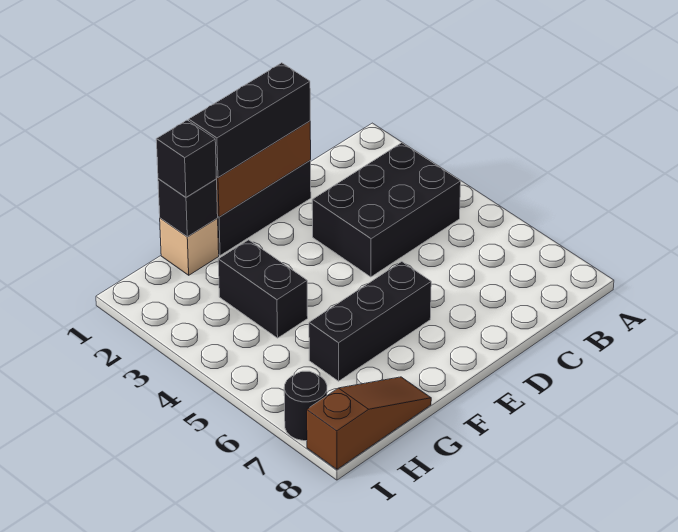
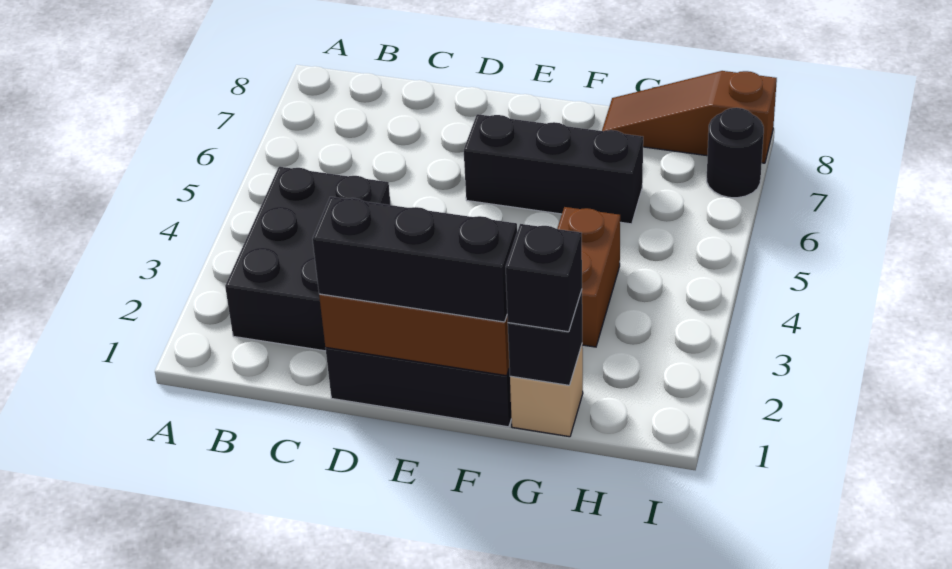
black 2x3 brick [312,143,461,277] -> black 2x3 brick turned to [225,167,391,351]
black 1x2 brick [218,240,308,338] -> brown 1x2 brick [557,207,620,347]

